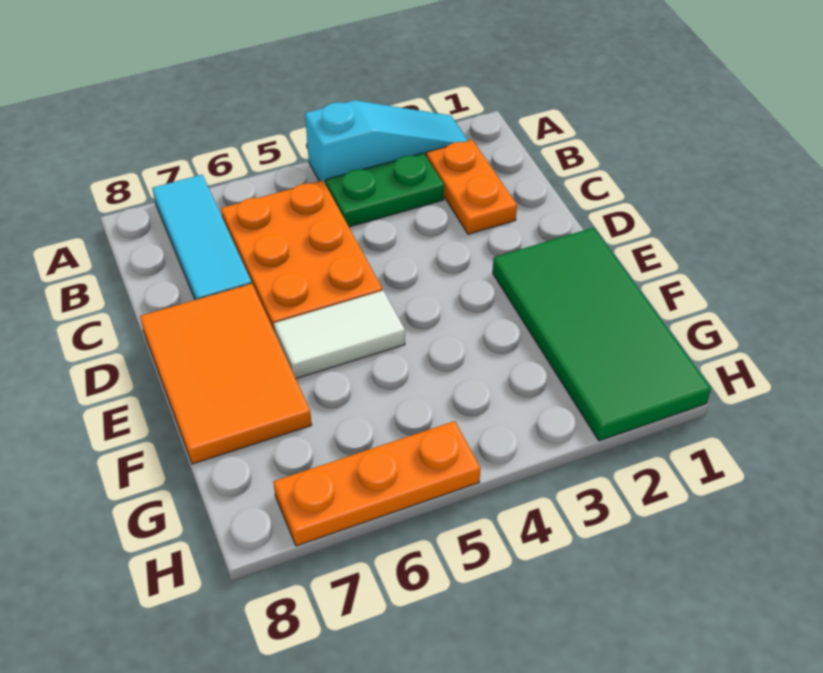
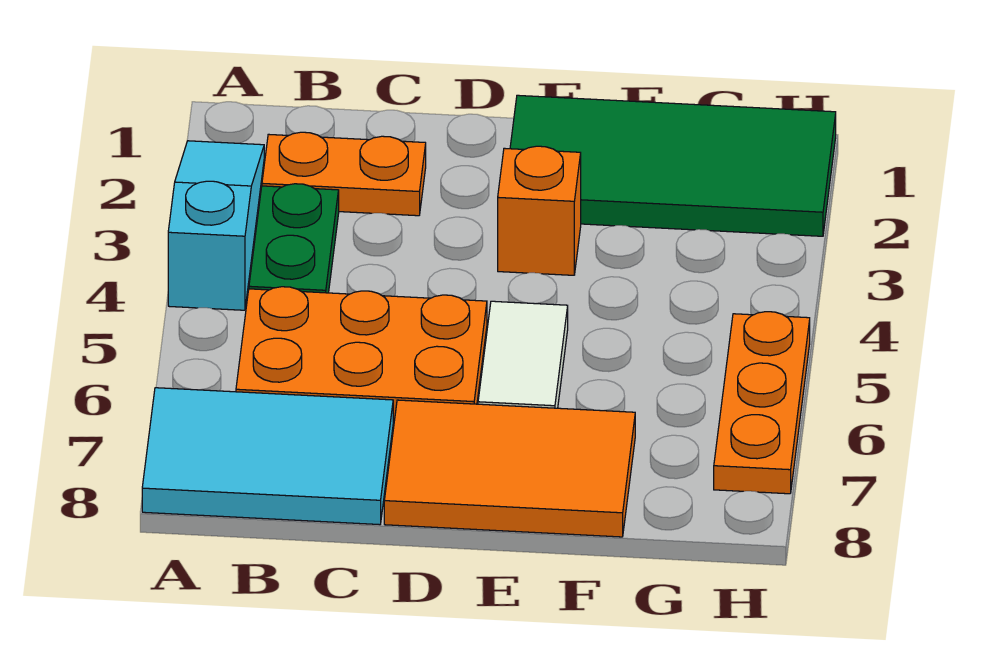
cyan 1x3 tile [152,175,252,300] -> cyan 2x3 tile [142,388,393,525]
none -> orange 1x1 brick [498,146,581,275]

